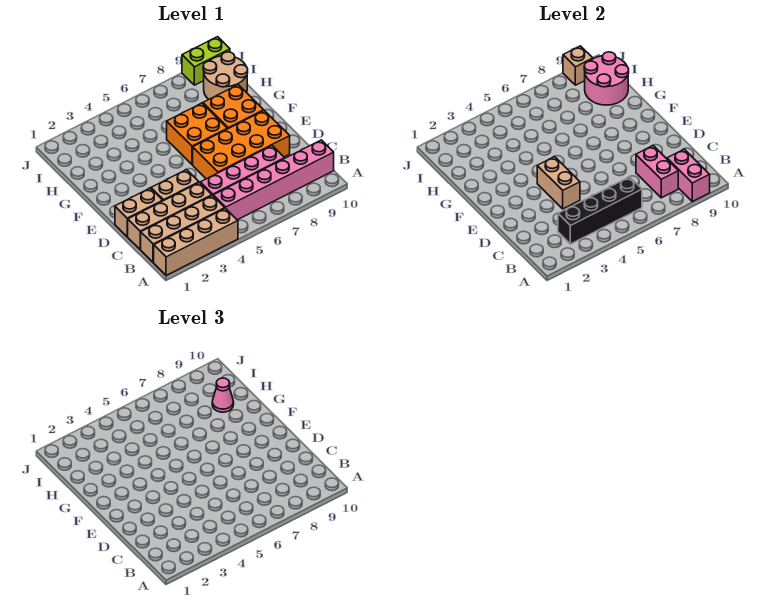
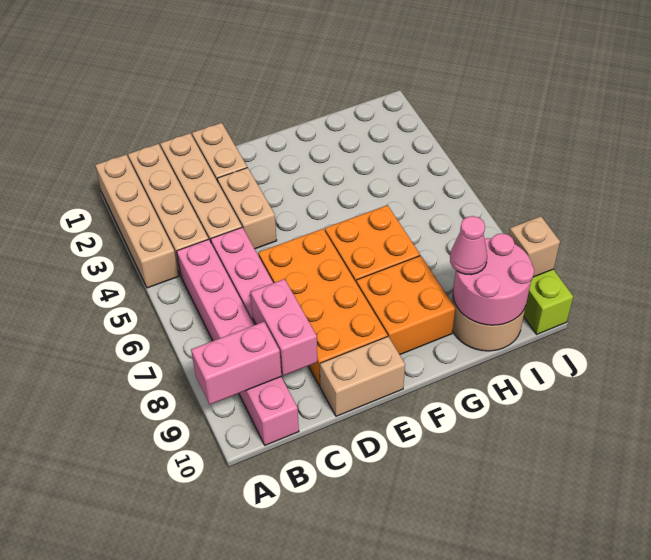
black 1x4 brick [558,177,642,244] -> none
pink 1x2 brick [636,146,678,198] -> pink 1x2 brick turned to [250,279,317,376]
tan 1x2 brick [537,157,580,209] -> tan 1x2 brick moved to [320,337,405,416]

